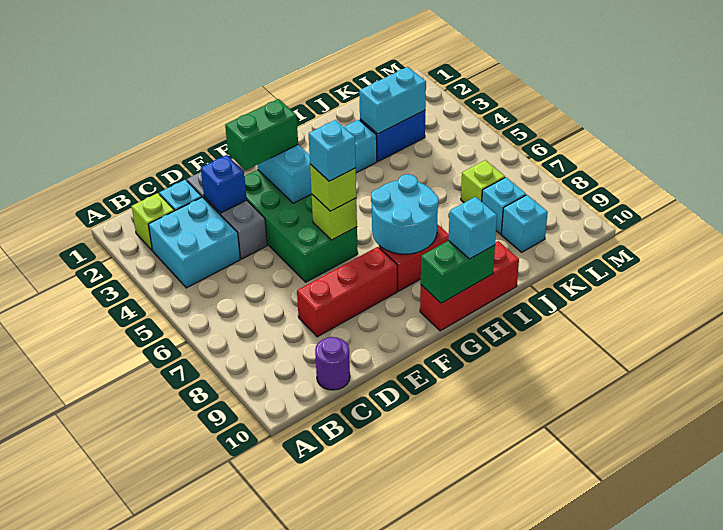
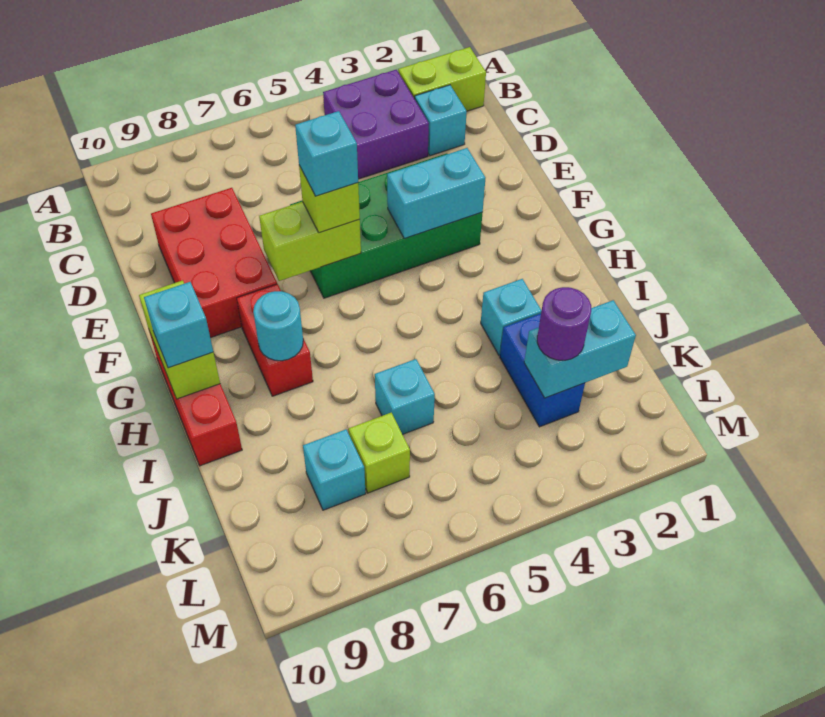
lime 1x1 brick [132,193,174,250] -> lime 1x2 brick [398,47,486,111]
cyan 2x2 brick [148,197,240,288] -> purple 2x2 brick [323,70,429,179]
purple 1x1 round brick [315,337,350,390] -> purple 1x1 round brick moved to [537,287,591,360]
grey 1x3 brick [187,172,267,259] -> none
blue 1x1 brick [201,155,247,213] -> none
red 1x3 brick [297,247,397,337] -> red 2x3 brick [151,188,277,338]
green 1x2 brick [225,99,298,170] -> none
lime 1x1 brick [312,195,357,240] -> lime 1x2 brick [259,202,361,281]
cyan 2x2 round brick [371,174,439,254] -> cyan 1x1 round brick [253,291,303,361]
green 1x2 brick [421,241,495,303] -> lime 1x2 brick [139,280,220,399]
cyan 1x2 brick [359,67,426,134] -> cyan 1x2 brick turned to [524,300,636,398]
cyan 1x1 brick [502,195,548,252] -> cyan 1x1 brick moved to [375,359,435,434]

